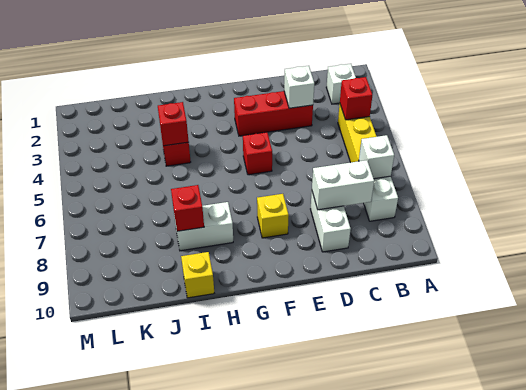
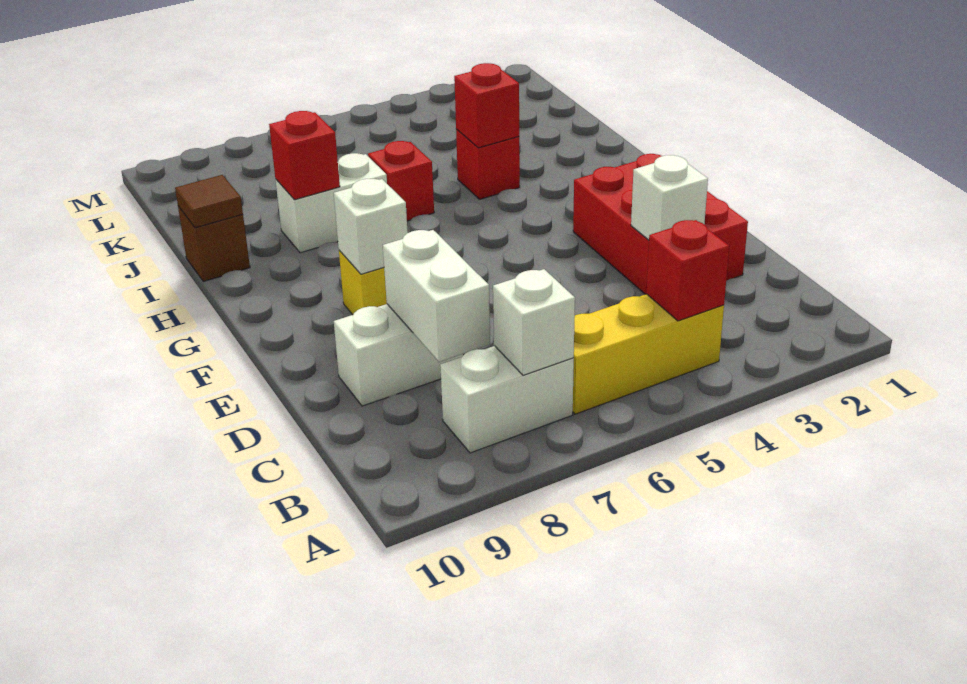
white 1x1 brick [326,64,356,104] -> white 1x1 brick moved to [334,179,408,274]
red 1x3 brick [234,91,313,136] -> red 2x3 brick [573,154,748,294]
red 1x1 brick [243,132,272,175] -> red 1x1 brick moved to [368,141,434,221]
white 1x2 brick [174,202,233,251] -> white 1x2 brick turned to [275,153,387,253]
yellow 1x1 brick [181,252,214,298] -> brown 1x1 brick [178,206,250,281]
none -> brown 1x1 tile [175,175,243,228]

